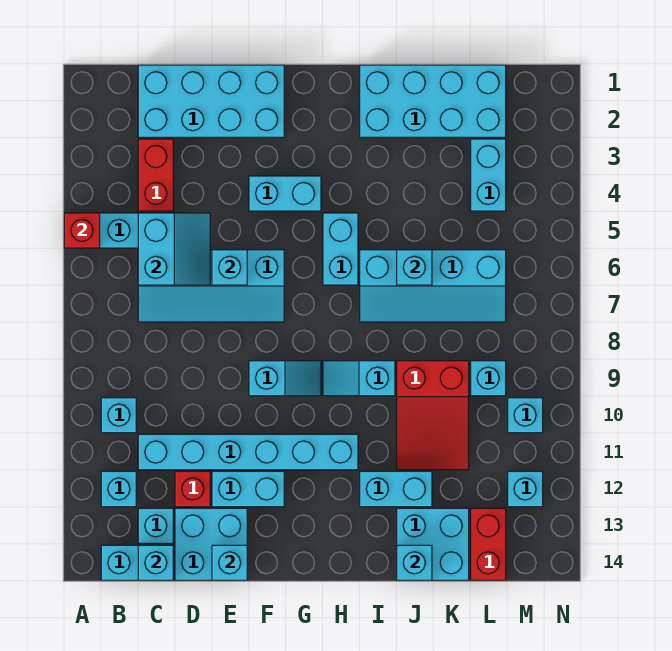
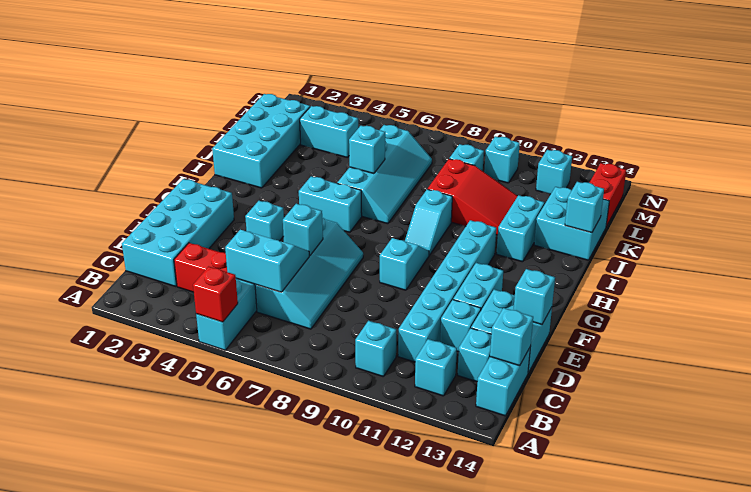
red 1x1 brick [175,471,210,507] -> cyan 1x1 brick [440,300,481,352]
cyan 1x2 brick [249,176,321,211] -> cyan 1x1 brick [245,201,284,241]
red 1x2 brick [471,508,506,580] -> red 1x2 brick turned to [589,163,626,227]

